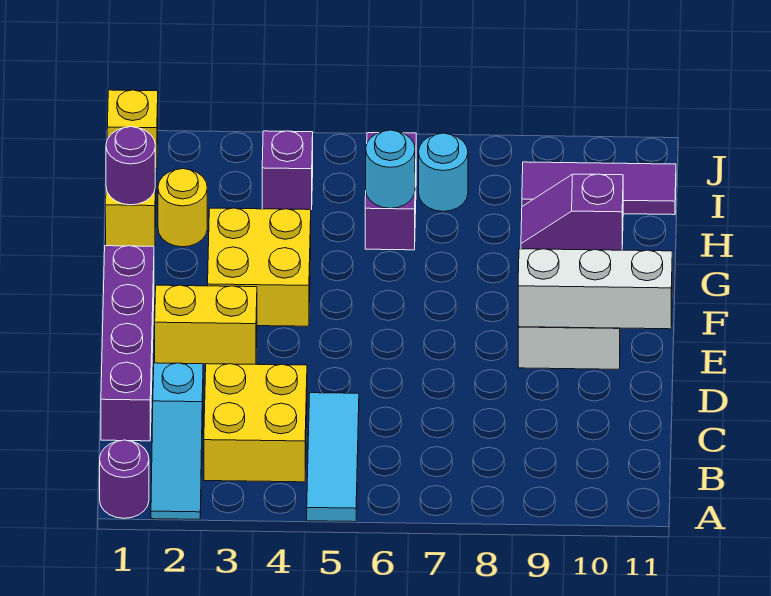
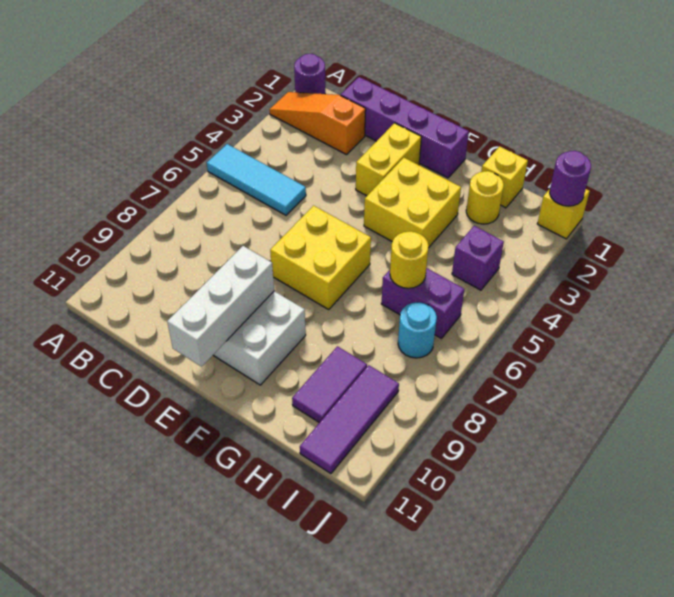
cyan 1x3 slope [151,363,203,519] -> orange 1x3 slope [269,92,366,155]
yellow 2x2 brick [204,364,307,482] -> yellow 2x2 brick moved to [270,206,371,310]
purple 1x1 round brick [106,127,155,205] -> purple 1x1 round brick moved to [550,151,591,206]
cyan 1x1 round brick [366,130,415,208] -> yellow 1x1 round brick [390,231,429,288]
purple 1x2 slope [521,174,623,250] -> purple 1x2 tile [292,346,367,423]

